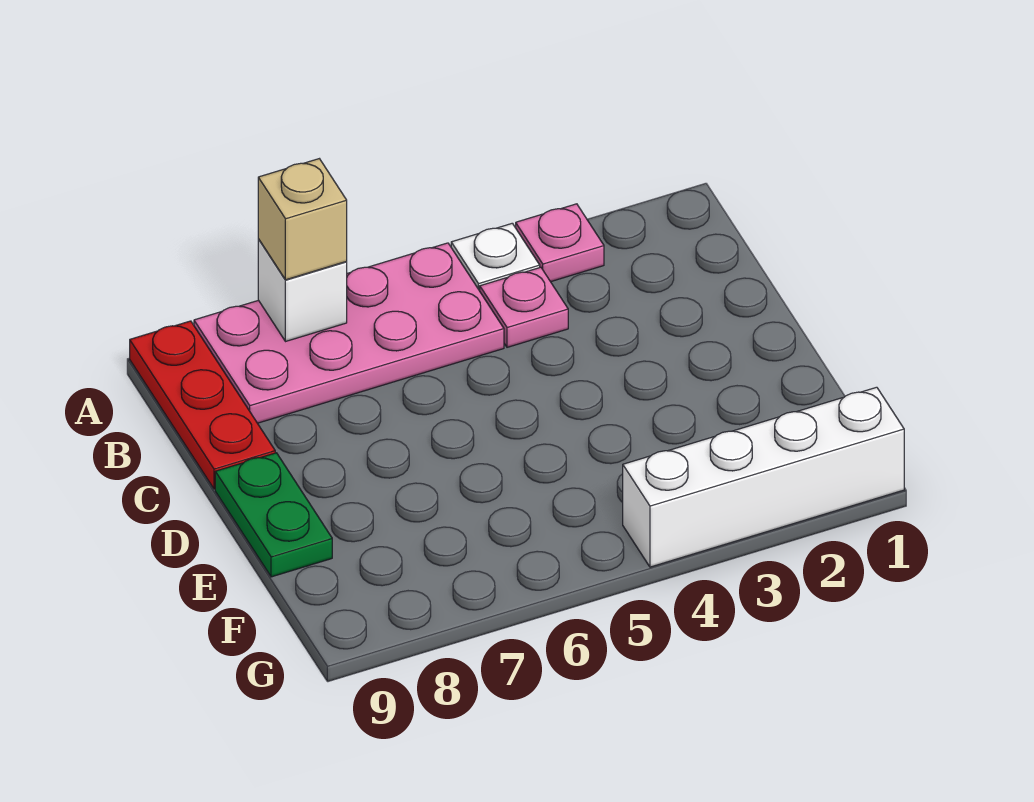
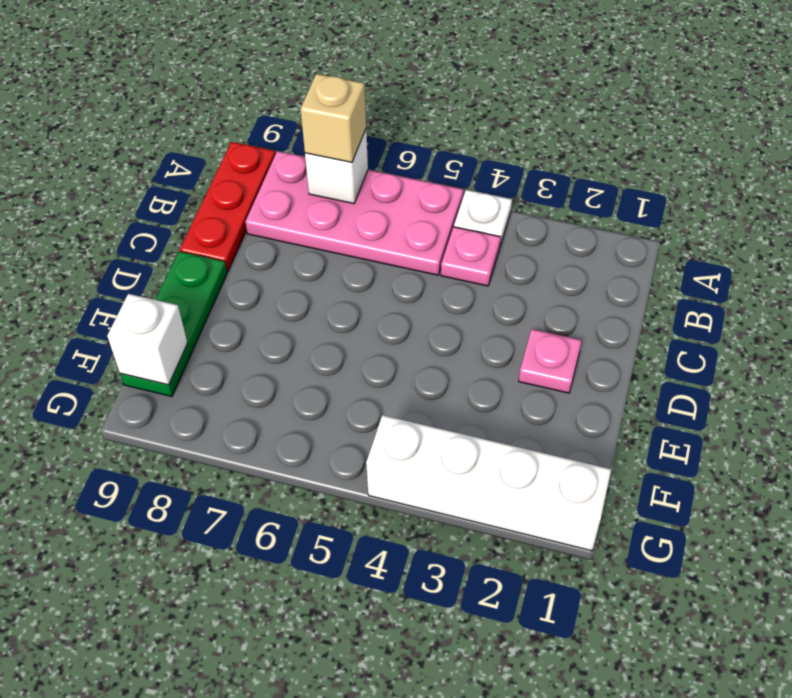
pink 1x1 plate [516,204,604,282] -> pink 1x1 plate moved to [519,329,582,393]
green 1x2 plate [215,453,332,577] -> green 1x3 plate [120,251,227,397]
none -> white 1x1 brick [107,294,188,385]

